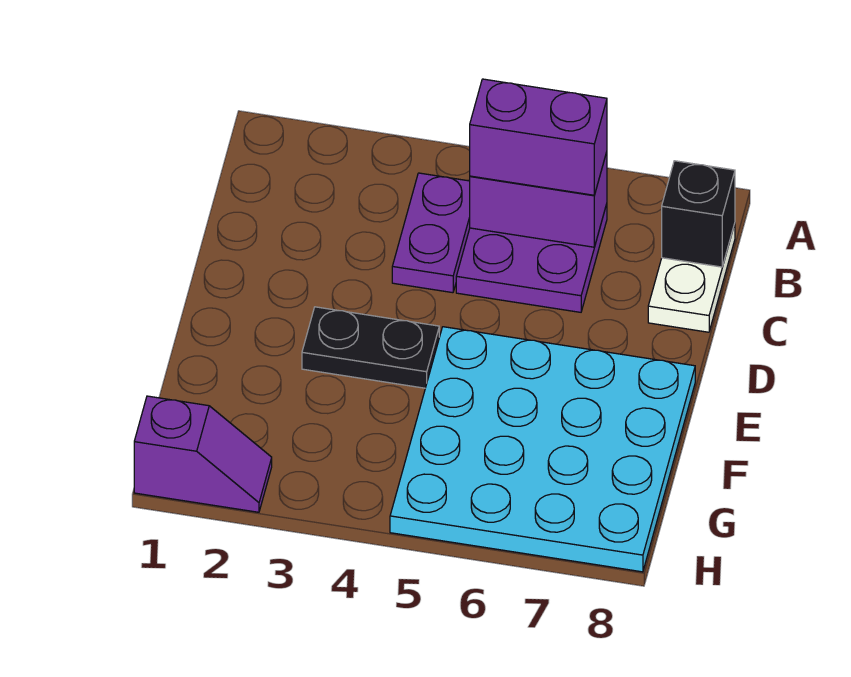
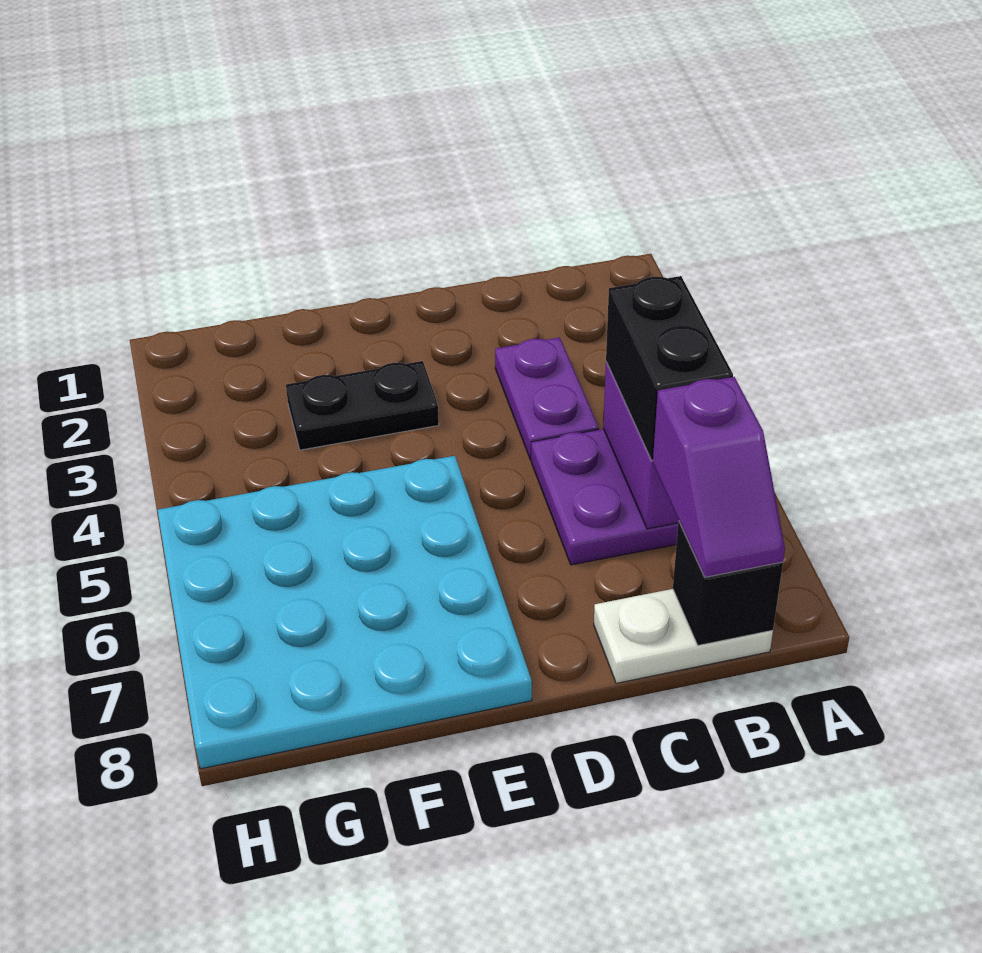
purple 1x2 plate [392,173,470,293] -> purple 1x2 plate turned to [495,337,599,460]
purple 1x2 brick [470,79,607,195] -> black 1x2 brick [606,276,733,461]
black 1x2 plate [302,307,439,388] -> black 1x2 plate turned to [286,361,439,450]
purple 1x2 slope [134,396,272,512] -> purple 1x2 slope moved to [653,377,785,577]

